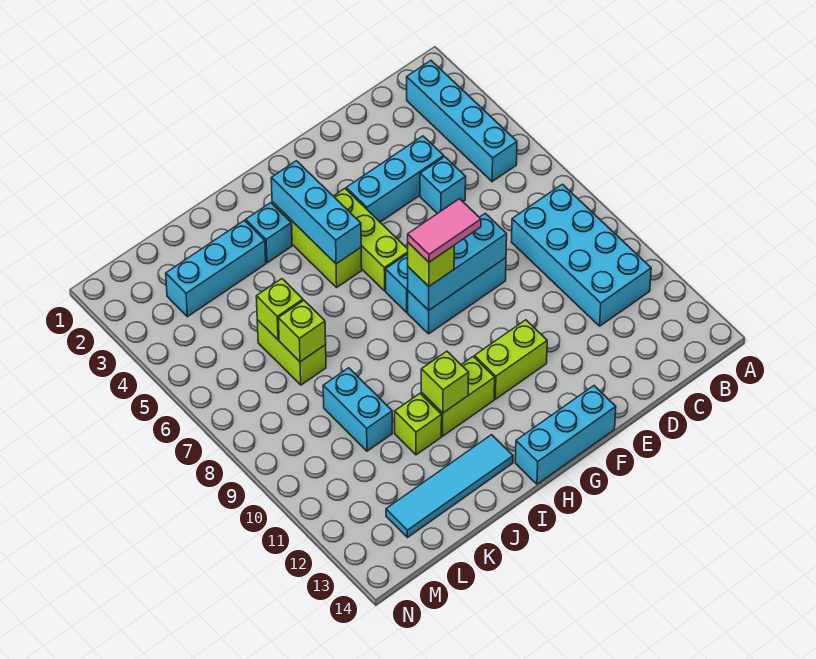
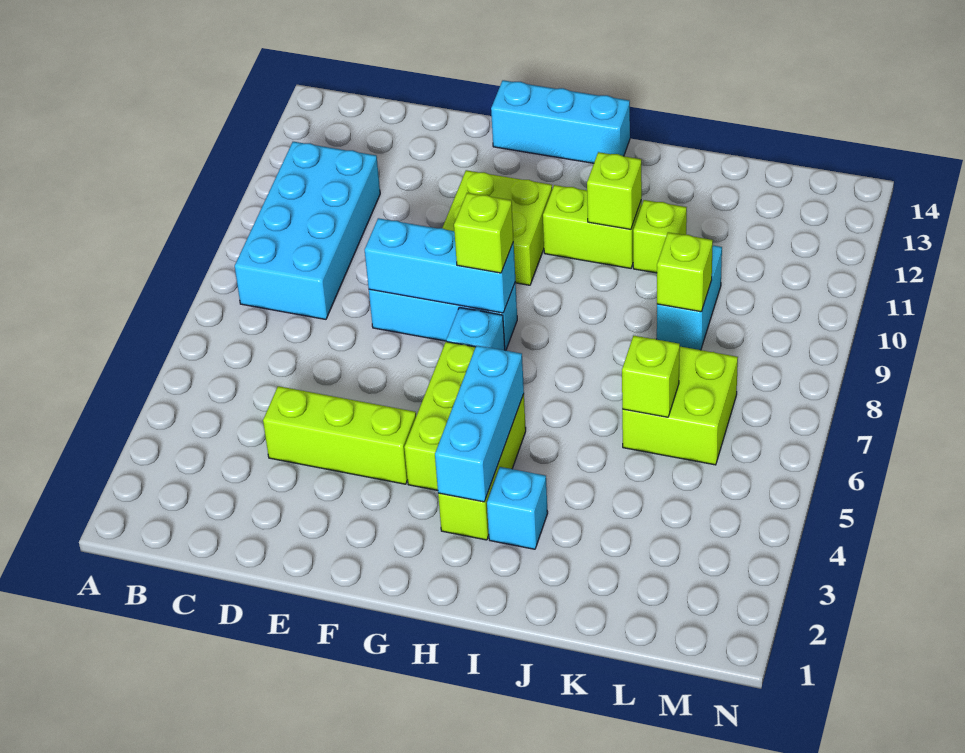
cyan 1x4 brick [407,61,517,182] -> none
cyan 1x3 brick [346,136,444,222] -> lime 1x3 brick [263,386,416,484]
cyan 1x1 brick [420,157,466,214] -> none
pink 1x2 tile [408,199,481,262] -> none
lime 1x2 brick [474,320,547,399] -> lime 2x2 brick [443,170,552,285]
cyan 1x4 tile [386,435,513,538] -> none
cyan 1x3 brick [166,220,266,317] -> none
lime 1x2 brick [257,320,326,385] -> lime 2x2 brick [622,347,738,465]
lime 1x1 brick [278,300,326,362] -> lime 1x1 brick moved to [657,232,713,312]

